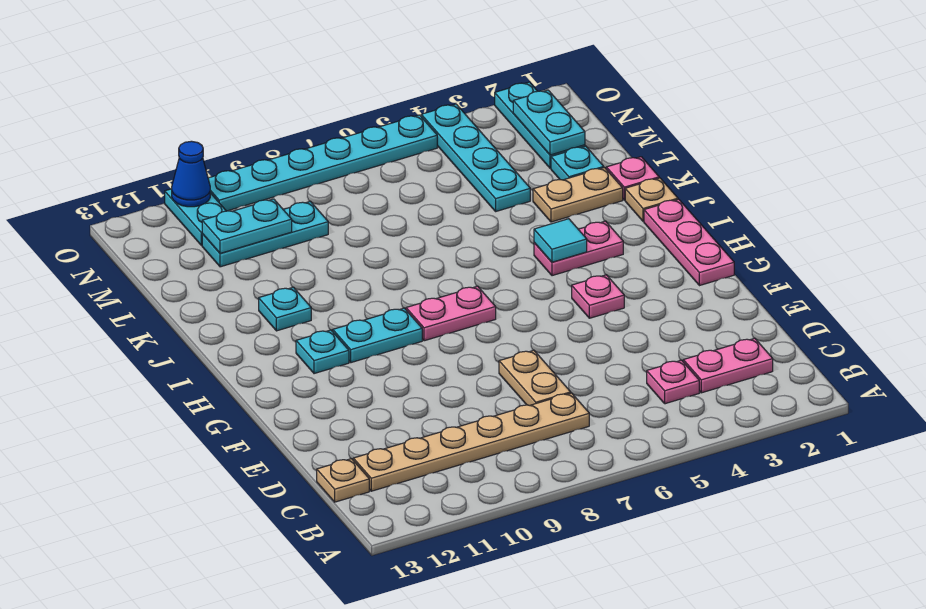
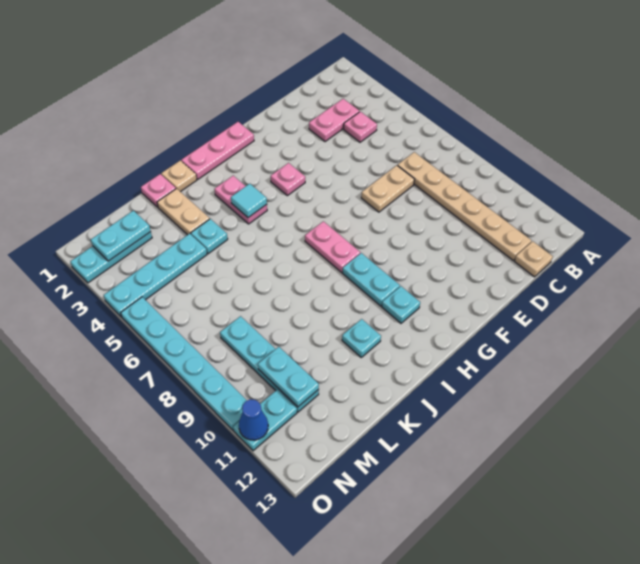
pink 1x2 plate [683,338,773,393] -> pink 1x2 plate turned to [309,99,359,142]
cyan 1x1 plate [551,146,604,180] -> cyan 1x1 plate moved to [191,219,228,254]
cyan 1x3 plate [202,201,328,267] -> cyan 1x4 plate [220,316,319,412]

